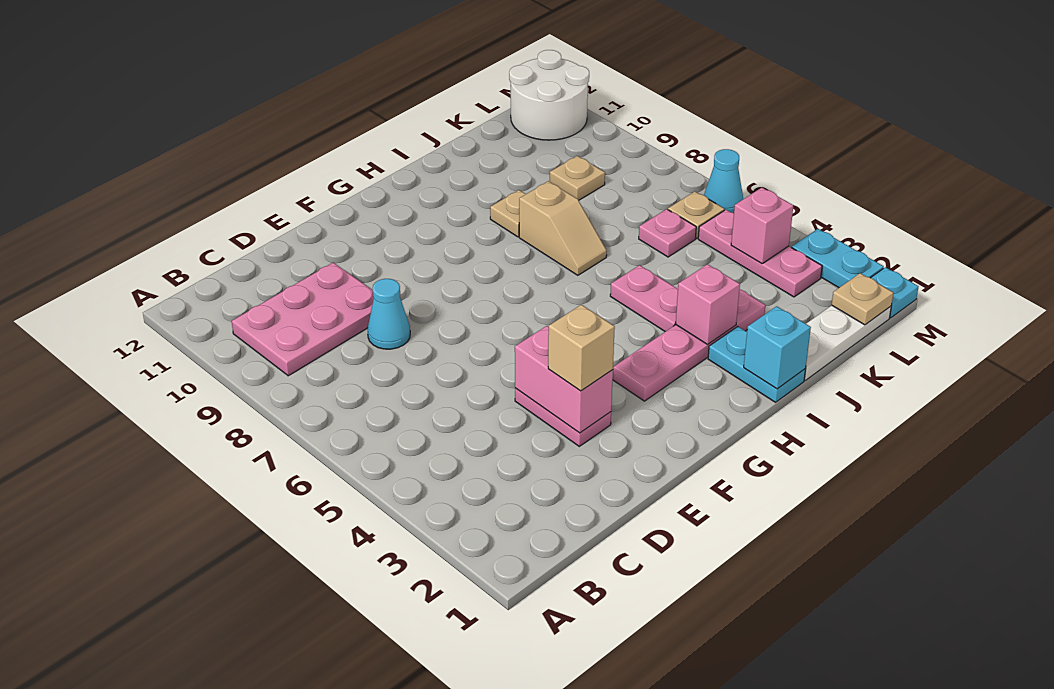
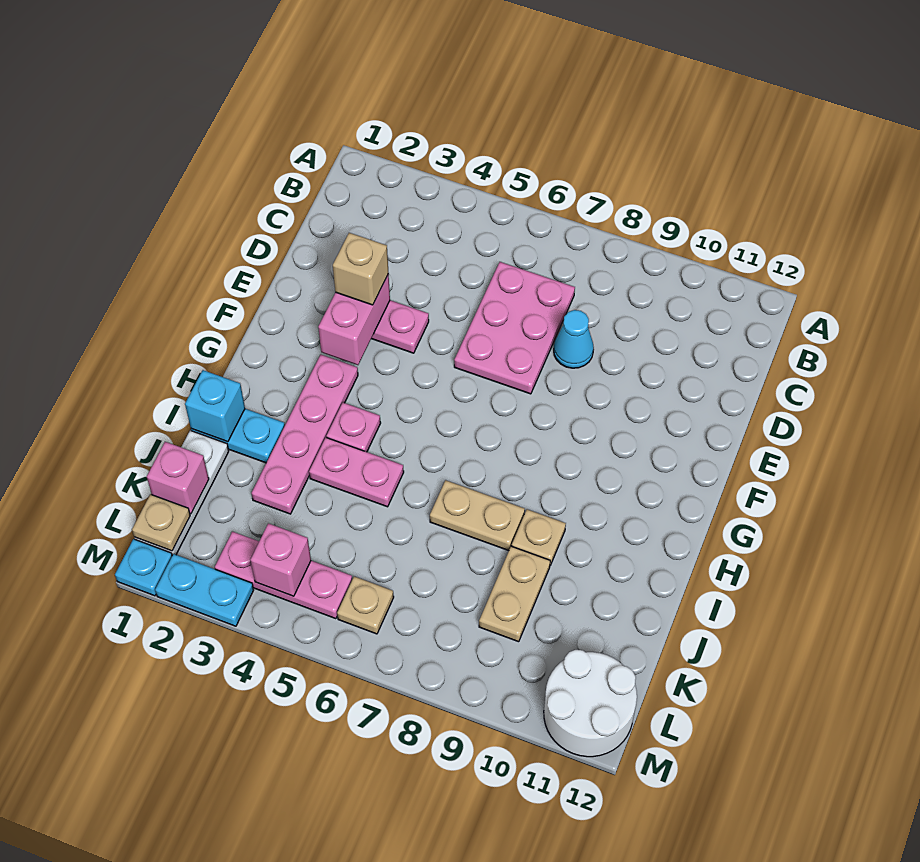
pink 2x3 plate [232,263,374,376] -> pink 2x3 plate moved to [454,262,575,394]
pink 1x2 brick [515,326,613,433] -> pink 1x2 brick turned to [318,274,390,365]
pink 1x1 brick [676,264,740,344] -> pink 1x1 brick moved to [147,442,209,514]
tan 1x2 slope [519,181,607,275] -> tan 1x2 plate [430,480,525,551]
pink 1x1 plate [639,209,696,257] -> pink 1x1 plate moved to [326,403,381,452]
tan 1x1 plate [550,156,605,200] -> tan 1x2 plate [479,546,550,642]
cyan 1x1 cone [704,149,743,213] -> none

